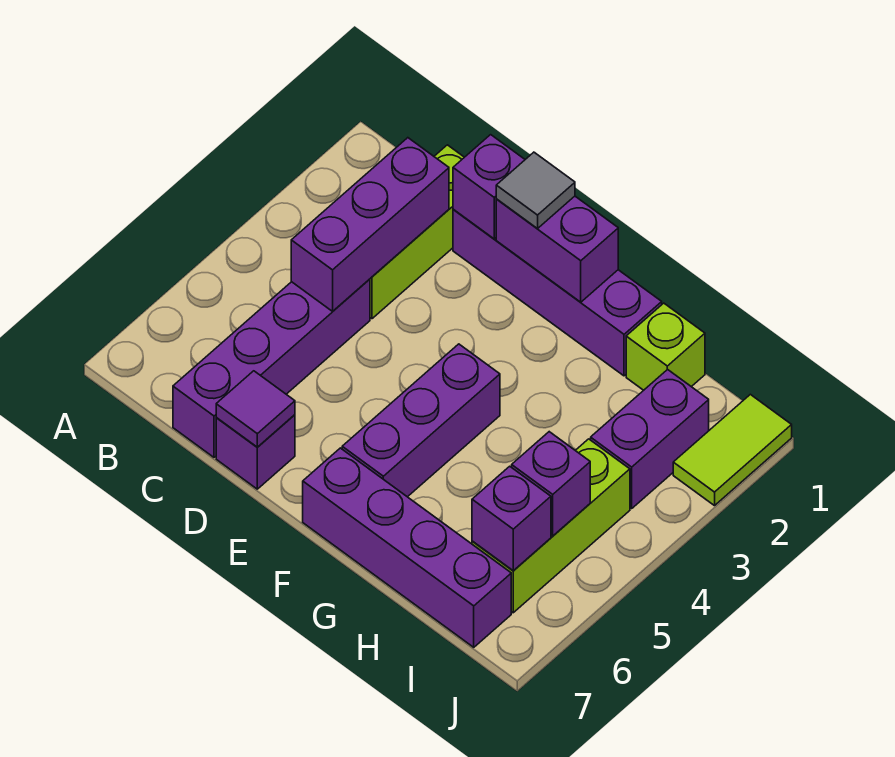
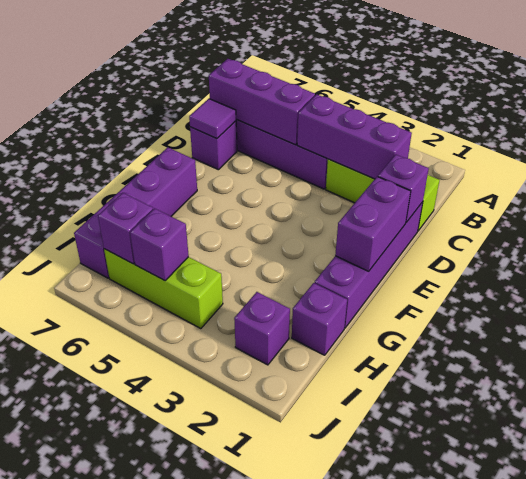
grey 1x1 tile [496,152,575,229] -> none
purple 1x3 brick [342,344,500,497] -> purple 1x3 brick moved to [209,59,315,145]
lime 1x1 brick [626,303,705,390] -> purple 1x1 brick [292,283,347,355]
purple 1x2 brick [591,369,709,508] -> purple 1x1 brick [234,292,290,365]
lime 1x2 tile [673,394,792,506] -> none

